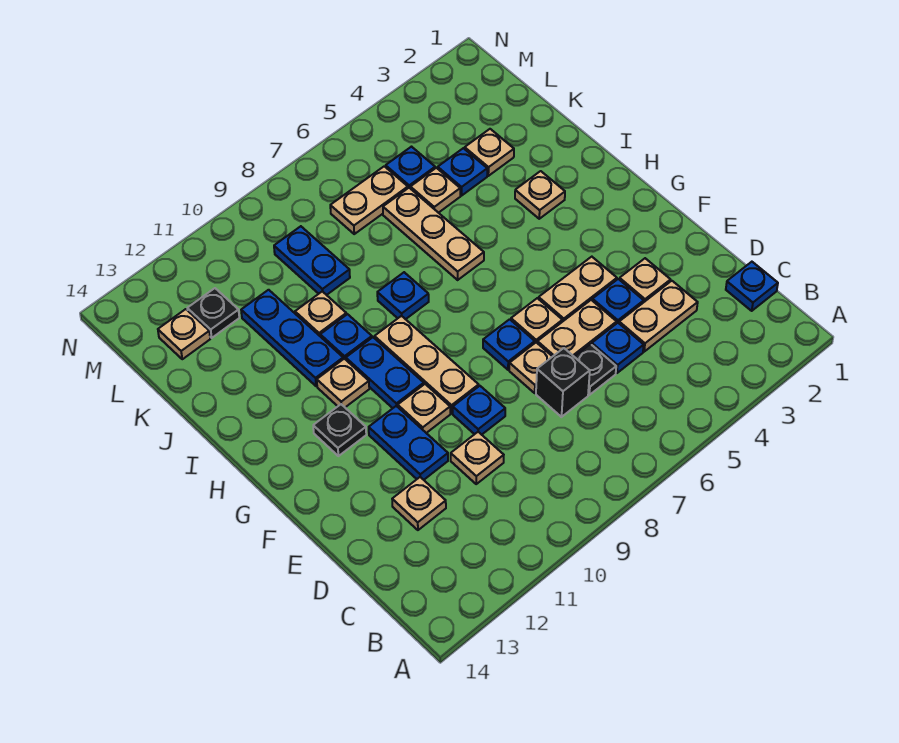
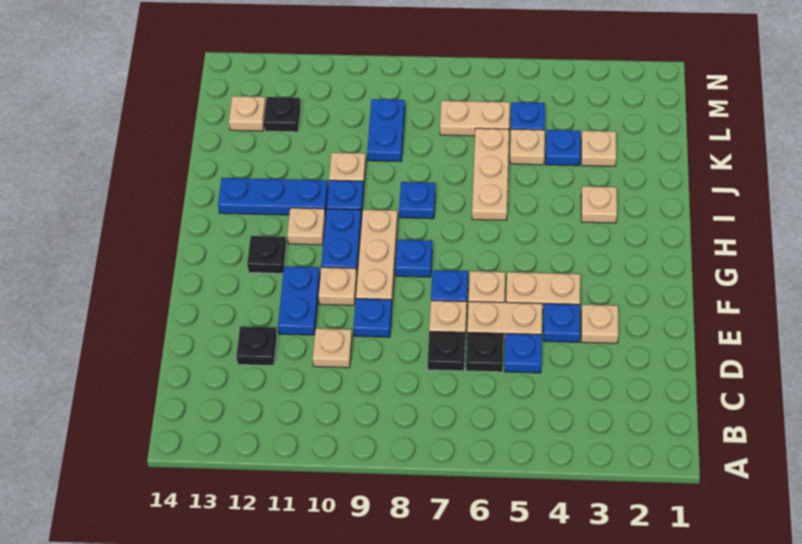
blue 1x1 plate [726,262,778,311] -> blue 1x1 plate moved to [395,240,432,277]
tan 1x2 plate [619,281,698,352] -> none
black 1x1 brick [536,348,590,417] -> black 1x1 plate [428,331,465,371]
tan 1x1 plate [392,477,446,530] -> black 1x1 plate [236,326,277,366]
blue 1x3 plate [241,290,343,386] -> blue 1x3 plate turned to [218,178,328,215]

